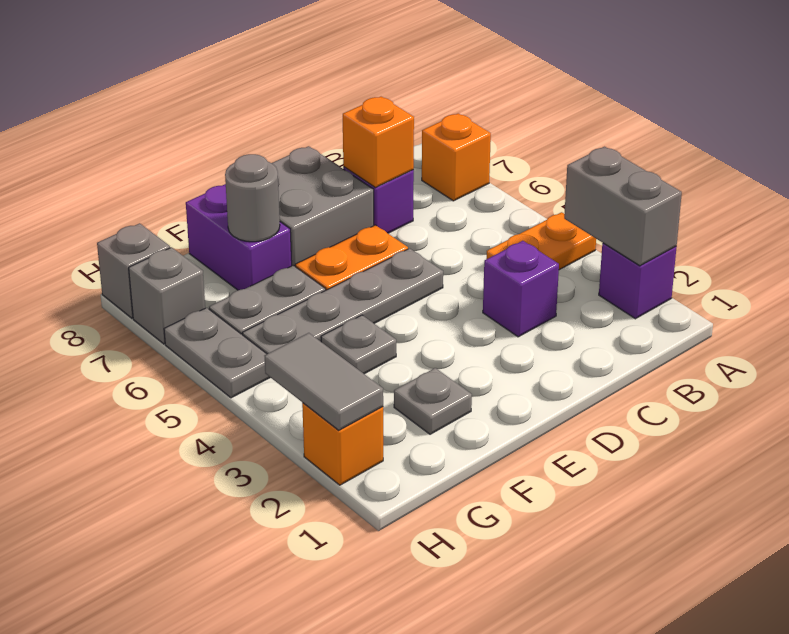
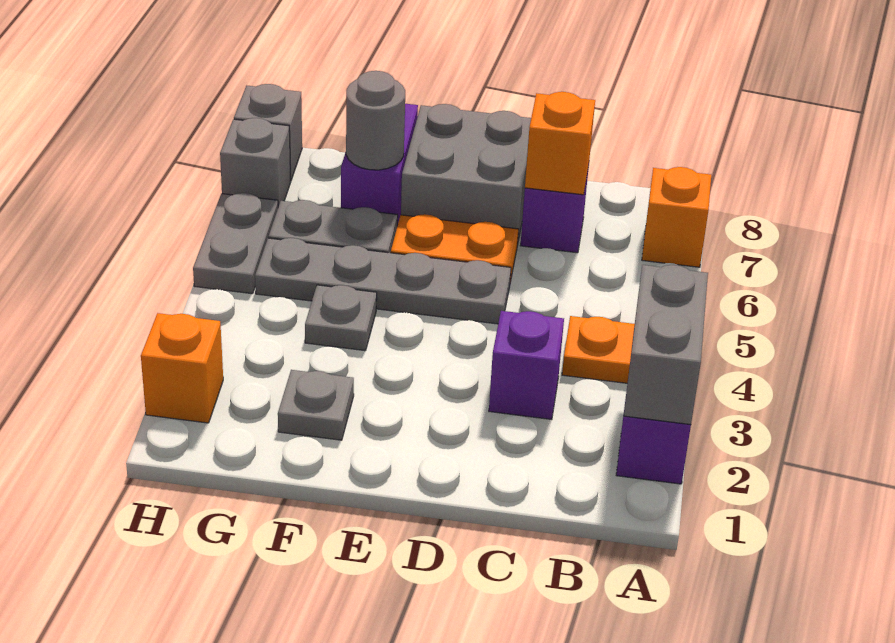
grey 1x2 tile [265,333,383,430] -> none

